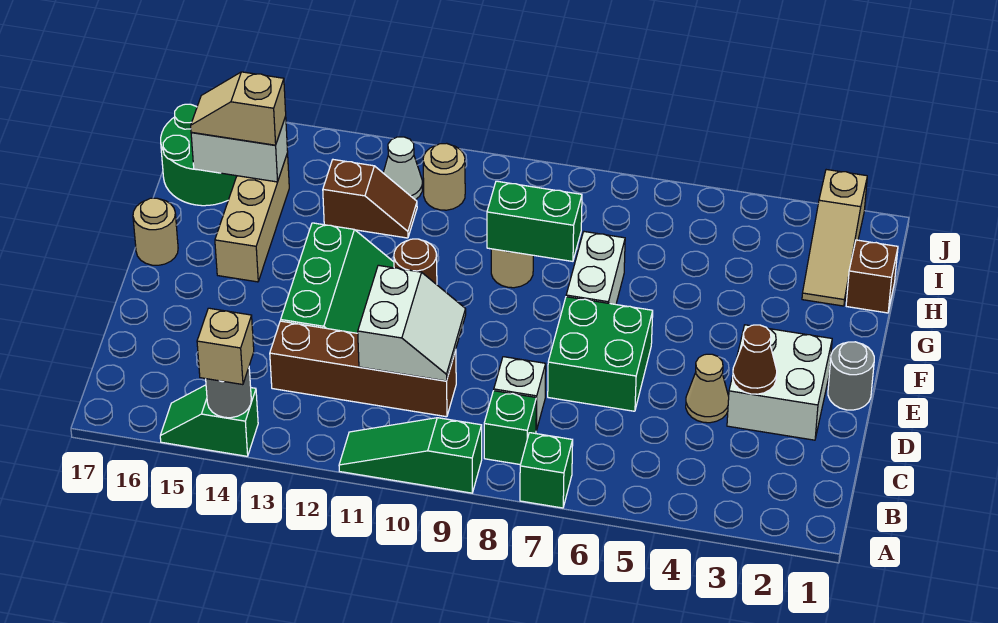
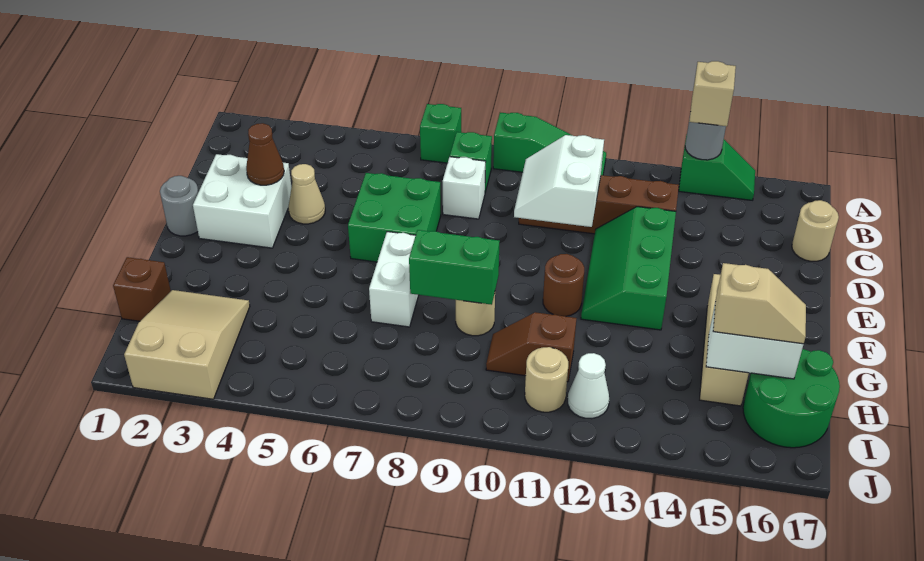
tan 1x1 round brick [133,198,178,265] -> tan 1x1 round brick moved to [792,200,839,261]
tan 1x3 slope [802,170,867,306] -> tan 2x3 slope [124,290,250,399]
brown 1x2 slope [323,160,417,238] -> brown 1x2 slope moved to [486,312,576,382]

